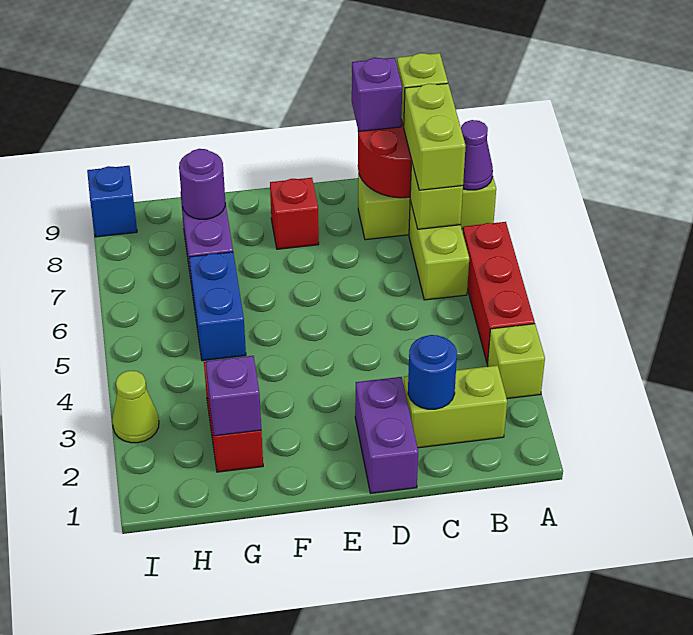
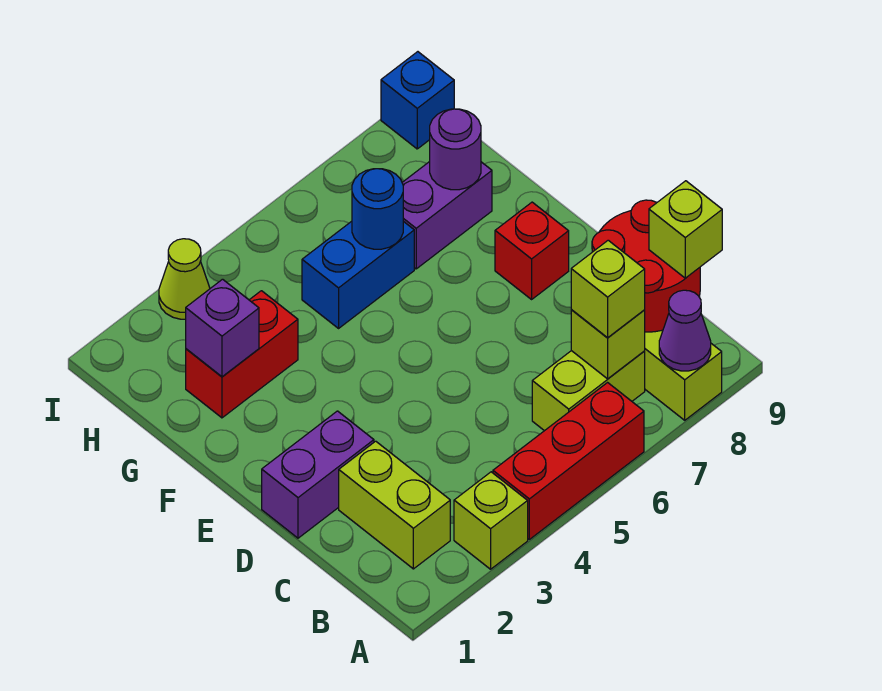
lime 1x2 brick [404,83,466,190] -> lime 1x1 brick [571,240,645,338]
blue 1x1 round brick [408,335,457,409] -> blue 1x1 round brick moved to [352,169,403,249]
purple 1x1 brick [352,58,402,132] -> none

